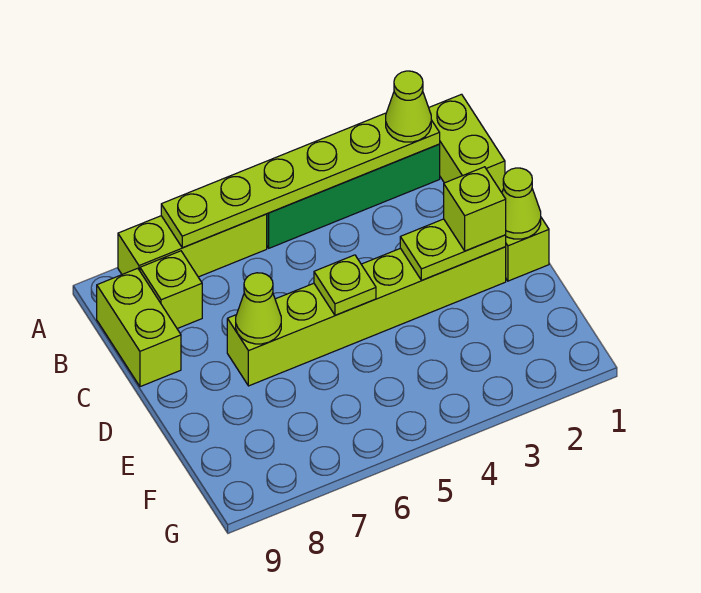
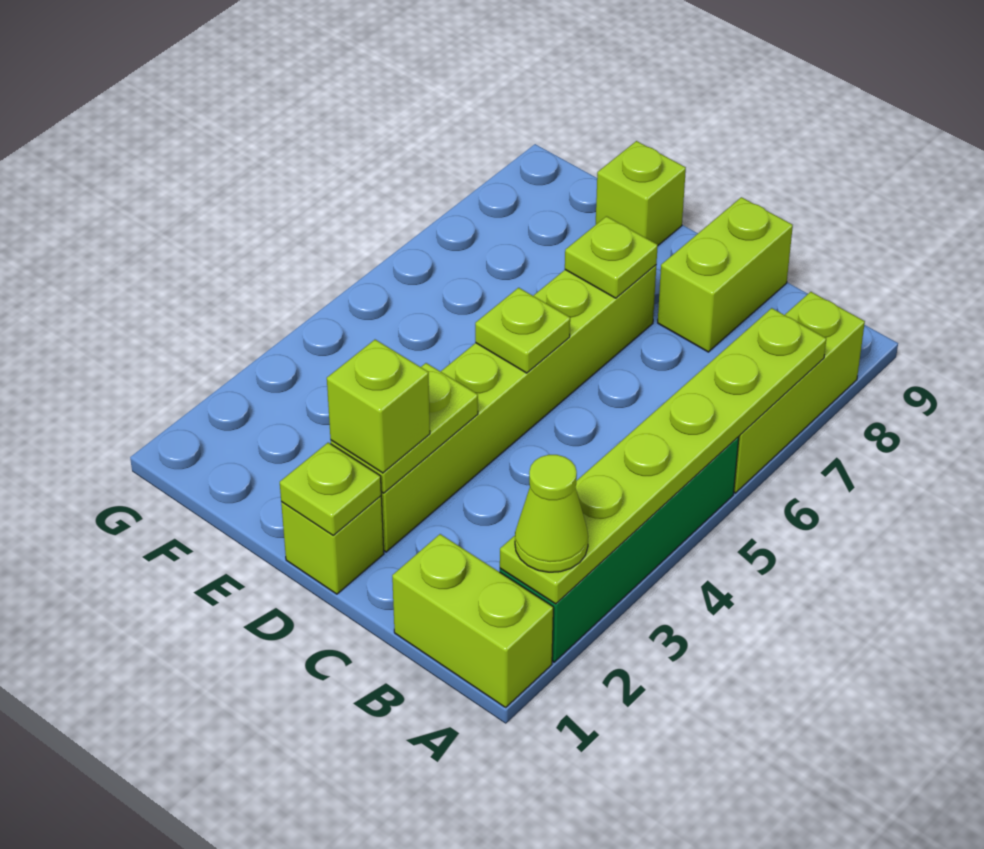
lime 1x1 brick [140,251,202,329] -> lime 1x1 brick moved to [596,141,686,245]
lime 1x2 brick [97,268,181,387] -> lime 1x2 brick turned to [658,197,793,352]
lime 1x1 cone [502,168,541,239] -> lime 1x1 plate [280,443,381,535]
lime 1x1 cone [236,273,281,344] -> lime 1x1 plate [565,216,658,298]

